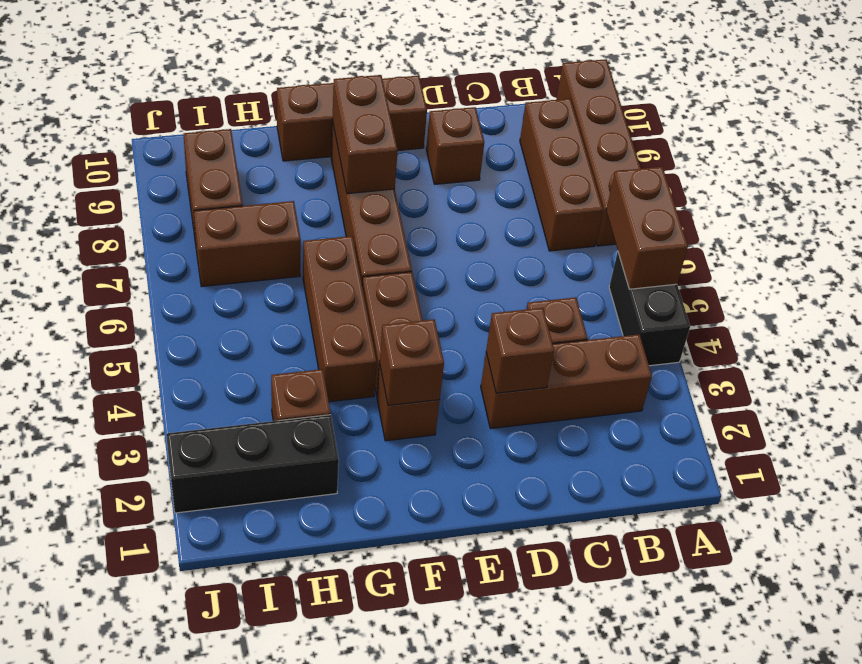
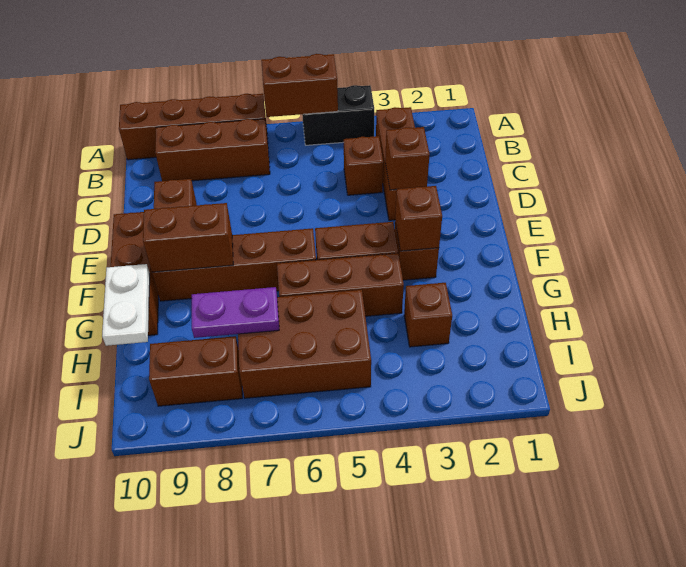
none -> white 1x2 plate [102,264,150,346]
black 1x3 brick [166,415,339,513] -> none
brown 1x2 brick [194,201,301,287] -> brown 2x3 brick [238,290,371,398]
none -> purple 1x2 plate [192,287,279,338]

